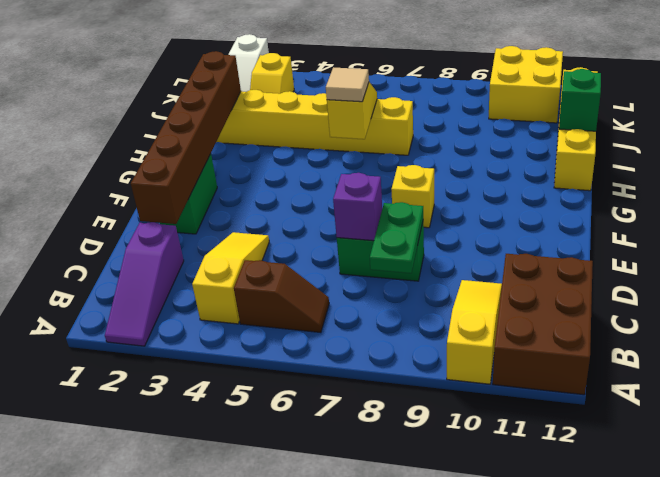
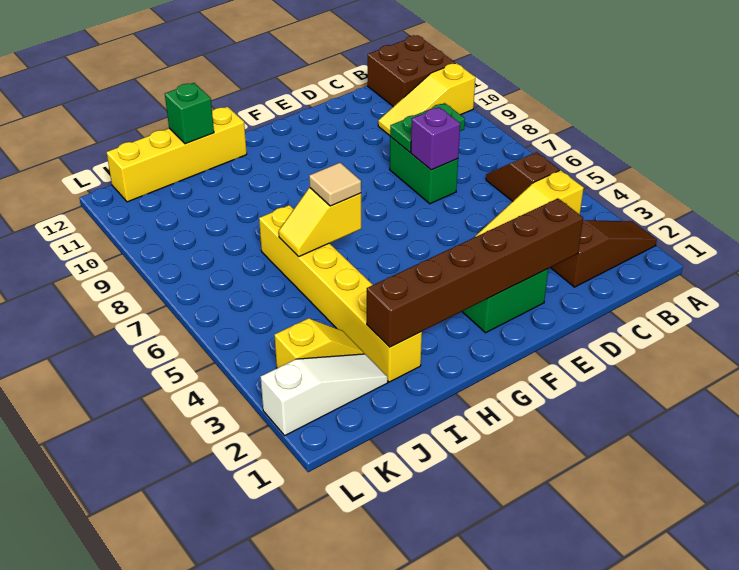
purple 1x3 slope [105,222,184,346] -> brown 1x3 slope [551,220,657,287]
brown 2x3 brick [493,254,593,395] -> brown 2x2 brick [368,35,455,107]
yellow 1x1 brick [391,165,434,228] -> none
yellow 2x2 brick [489,46,563,123] -> none

